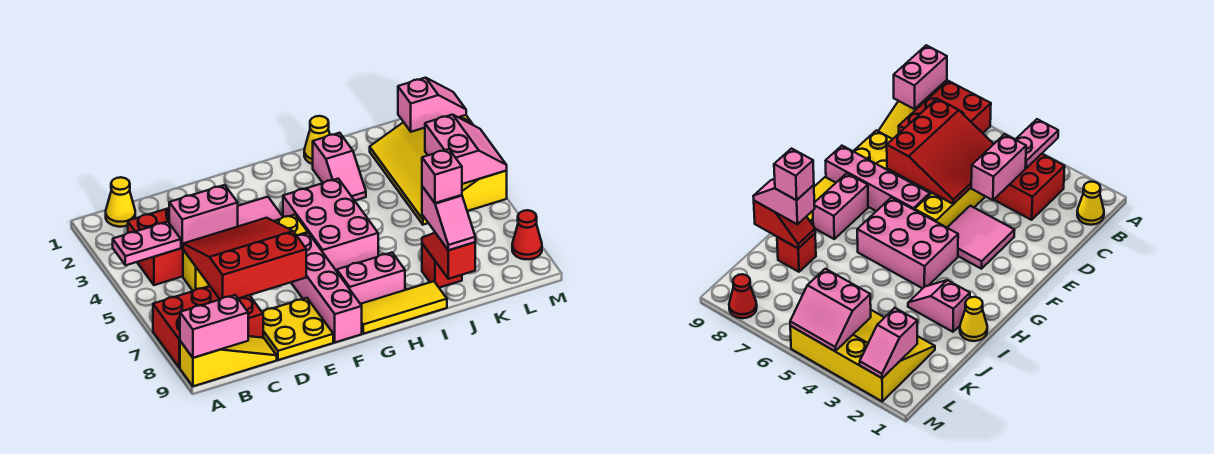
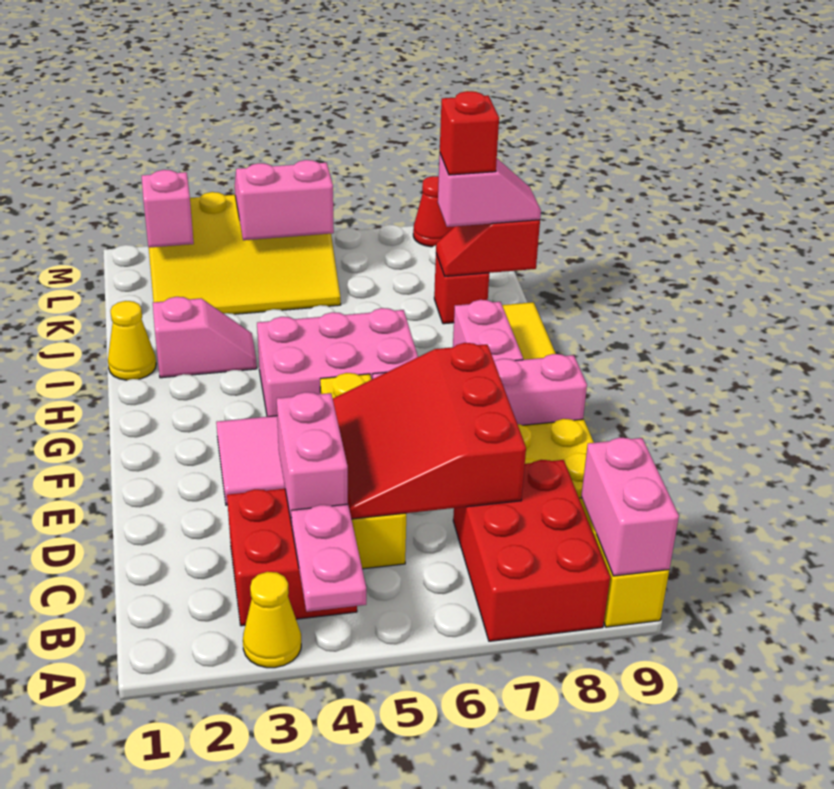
yellow 1x1 cone [106,177,135,227] -> yellow 1x1 cone moved to [243,572,301,668]
pink 1x1 brick [422,149,462,203] -> red 1x1 brick [440,91,499,175]

